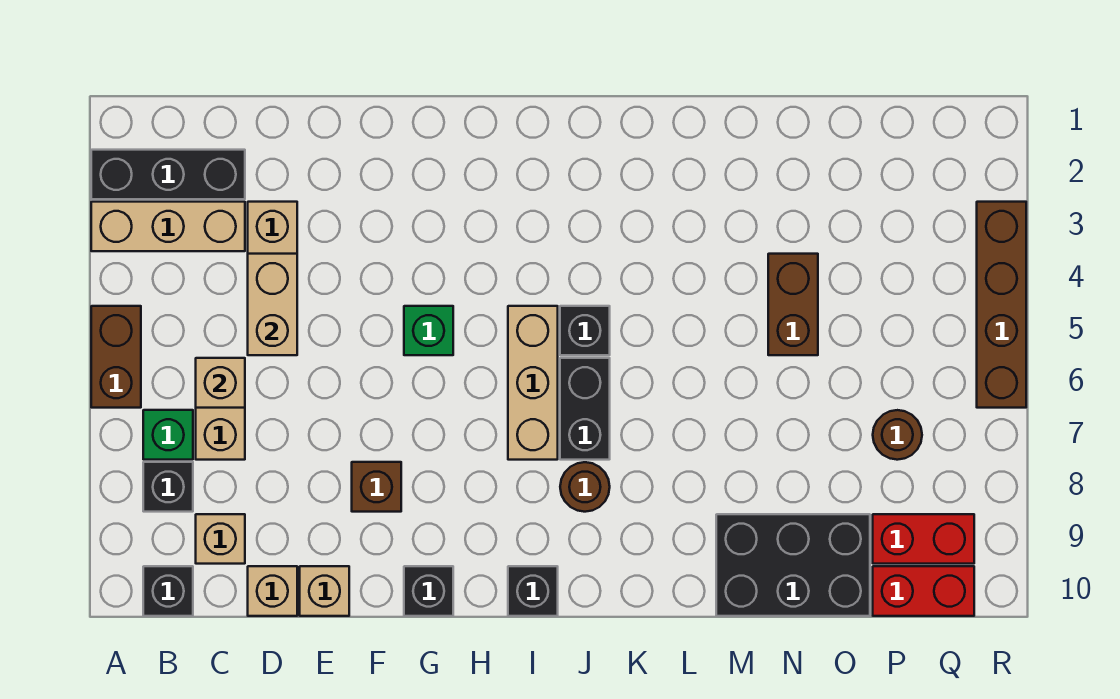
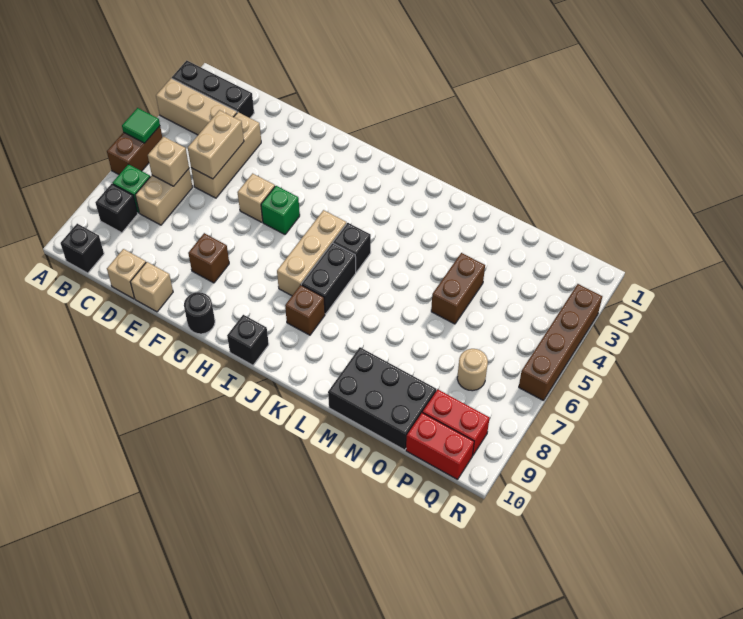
none -> green 1x1 tile [122,108,160,143]
tan 1x1 brick [196,514,245,564] -> tan 1x1 brick moved to [237,173,275,222]
black 1x1 brick [404,566,453,616] -> black 1x1 round brick [184,292,215,334]
brown 1x1 round brick [560,462,610,512] -> brown 1x1 brick [285,285,325,335]
brown 1x1 round brick [873,410,922,460] -> tan 1x1 round brick [457,349,488,391]

